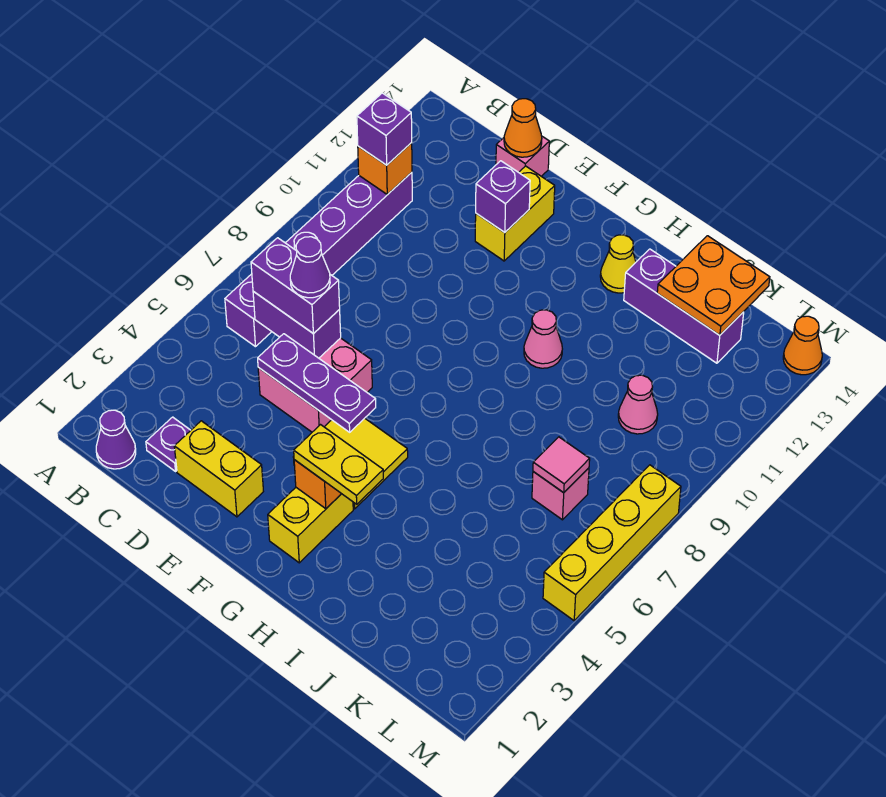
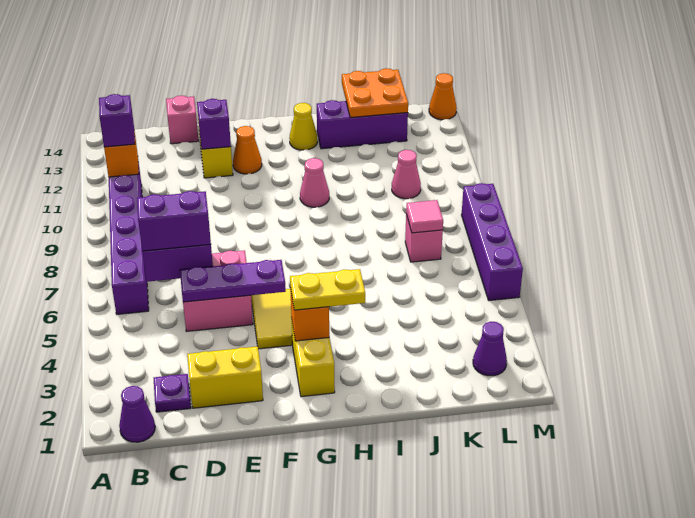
purple 1x1 cone [290,237,330,298] -> purple 1x1 cone moved to [473,322,507,376]
orange 1x1 cone [504,99,542,157] -> orange 1x1 cone moved to [233,126,262,174]
yellow 1x4 brick [543,465,681,621] -> purple 1x4 brick [462,183,523,301]

